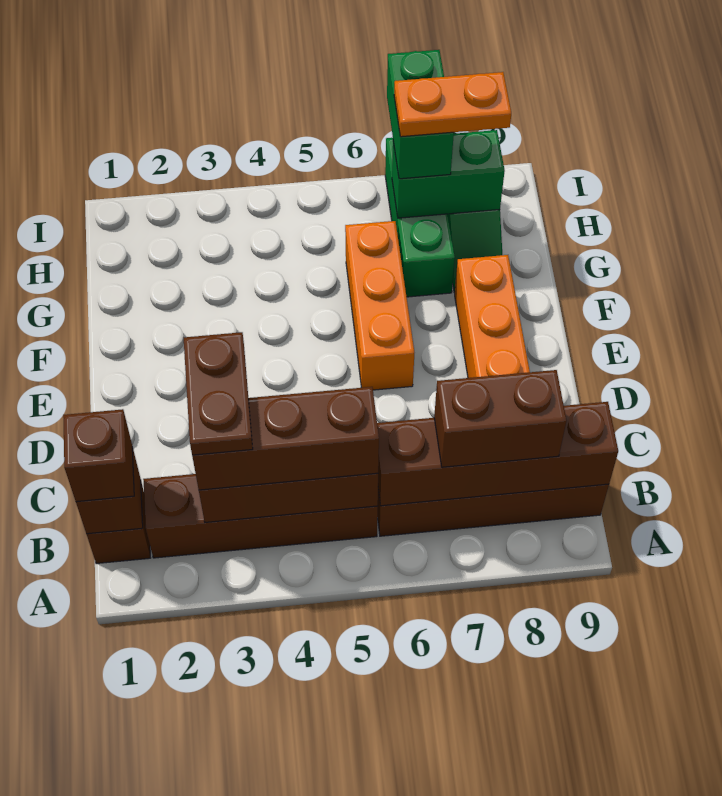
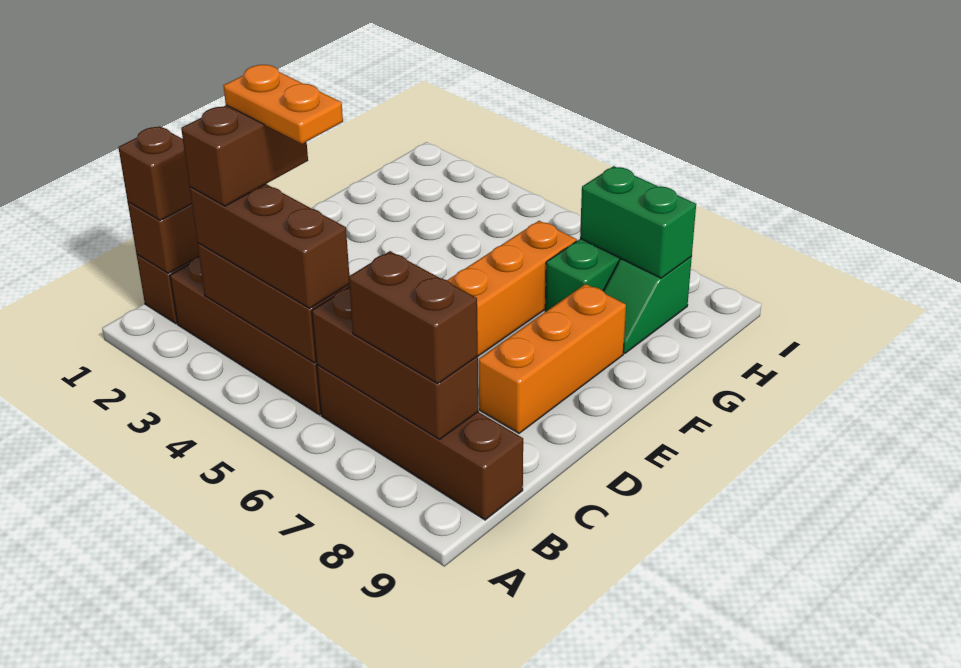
brown 1x2 plate [184,332,253,455] -> brown 1x2 brick [181,105,308,206]
brown 1x4 brick [377,402,618,506] -> brown 1x3 brick [312,287,479,440]
green 1x2 brick [387,50,454,179] -> none
orange 1x2 plate [394,72,511,137] -> orange 1x2 plate moved to [223,65,343,144]

